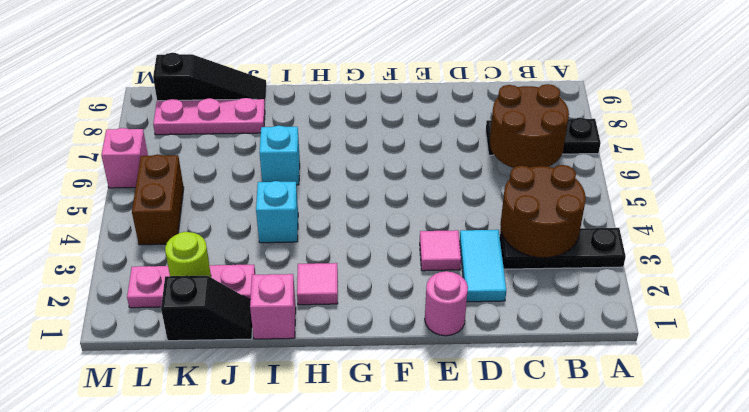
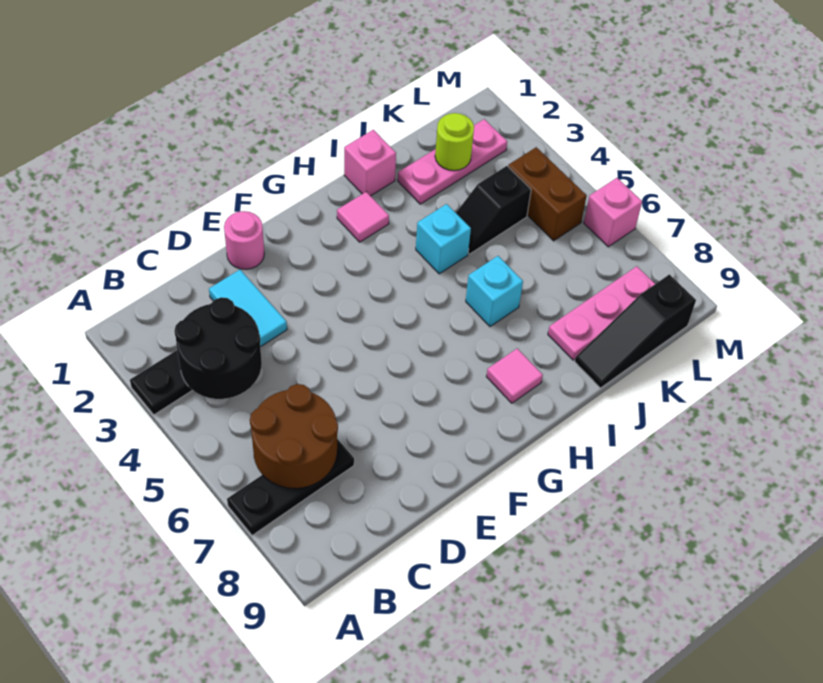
brown 2x2 round brick [500,165,586,258] -> black 2x2 round brick [174,297,262,399]
pink 1x1 tile [420,230,461,271] -> pink 1x1 tile moved to [486,348,543,403]
black 1x2 slope [161,276,252,341] -> black 1x2 slope moved to [456,166,531,254]

